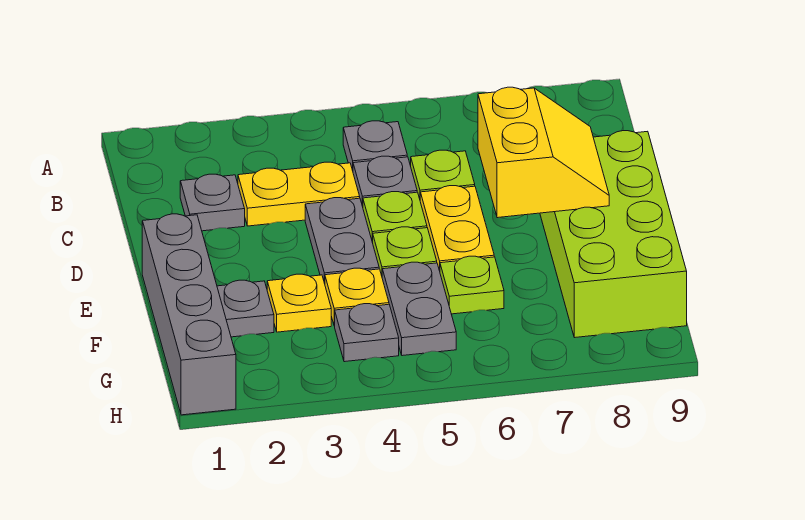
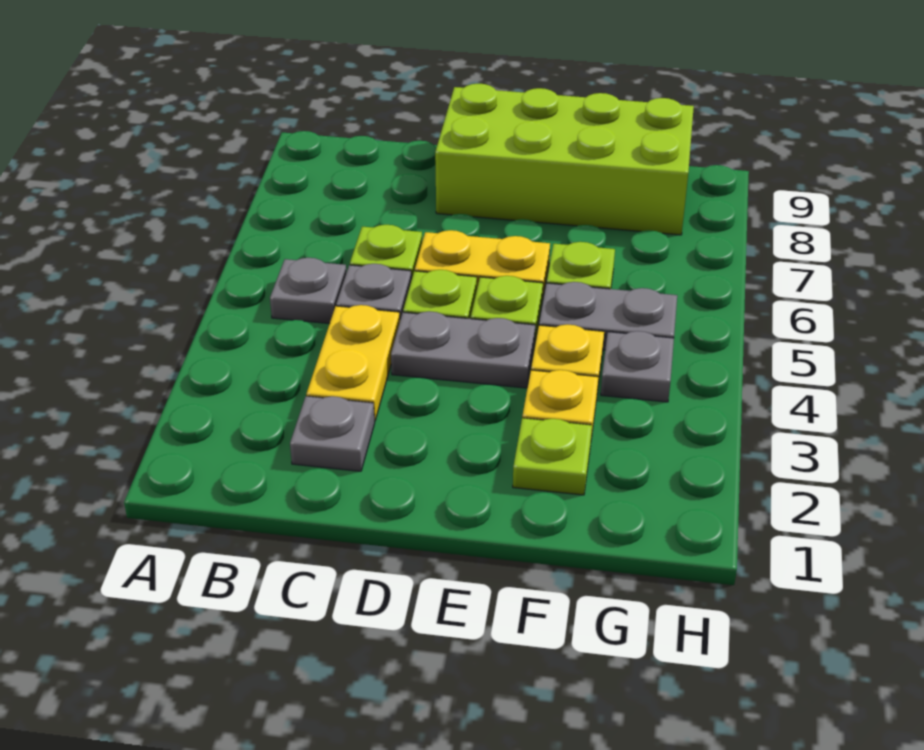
yellow 2x2 slope [478,87,609,218] -> none
grey 1x4 brick [142,214,236,415] -> none
grey 1x1 plate [217,280,274,337] -> lime 1x1 plate [513,418,592,495]

